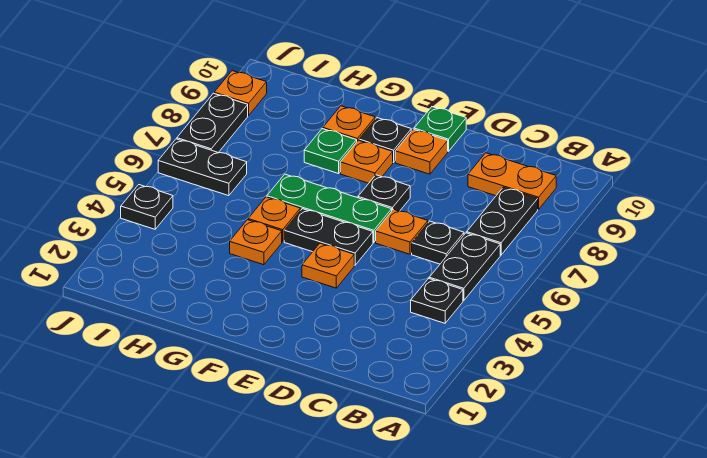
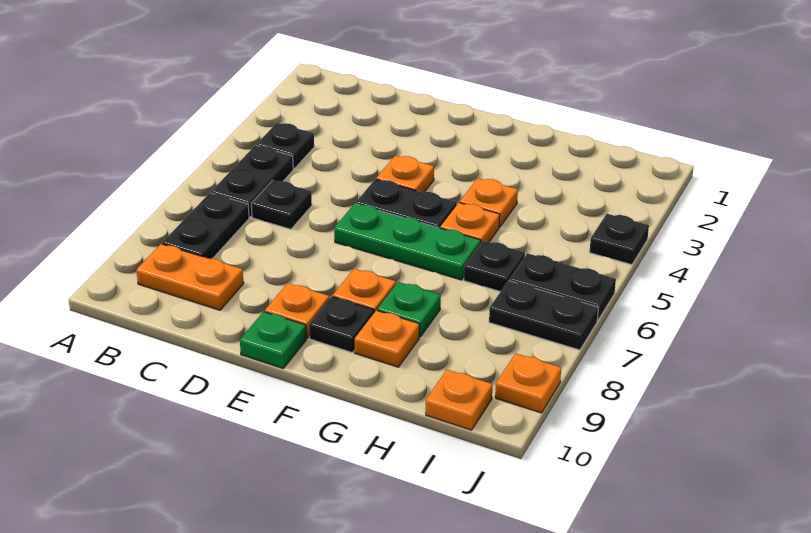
orange 1x1 plate [376,209,428,254] -> orange 1x1 plate moved to [426,370,493,430]
black 1x1 plate [358,175,410,211] -> black 1x1 plate moved to [464,241,525,292]
black 1x2 plate [177,93,248,153] -> black 1x2 plate turned to [489,281,598,350]

